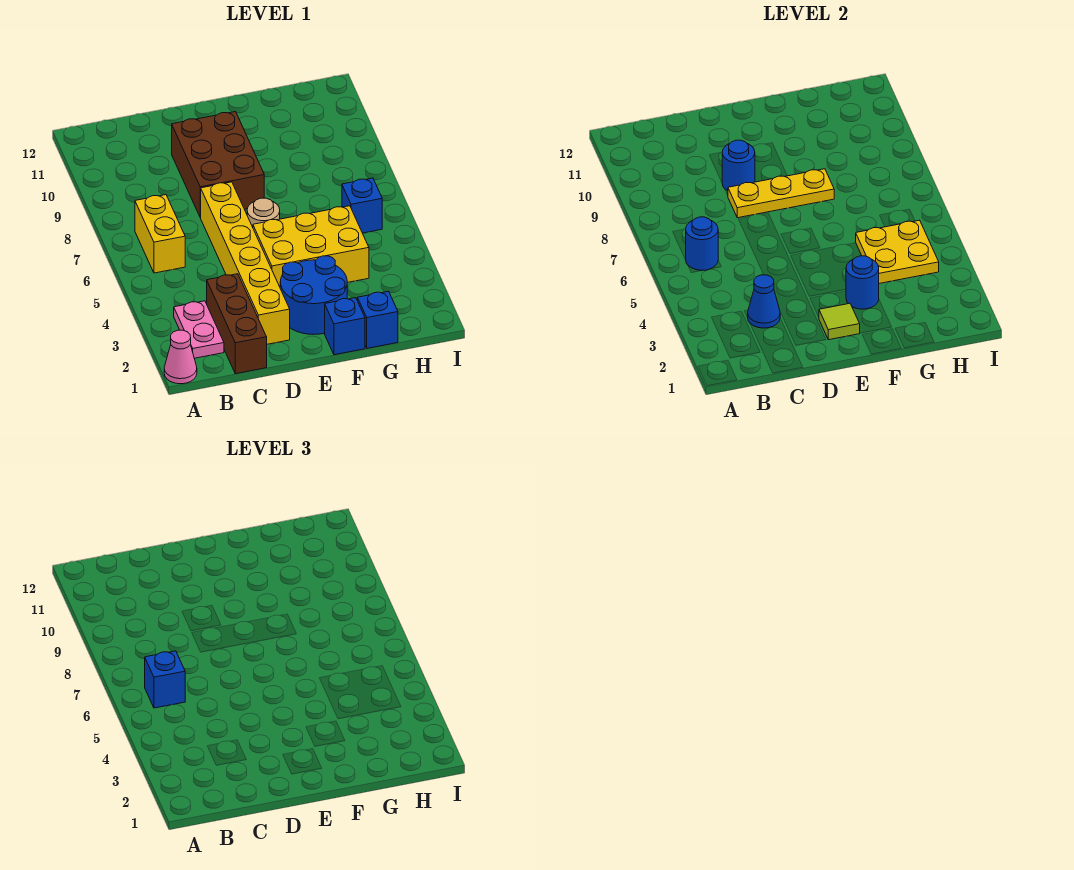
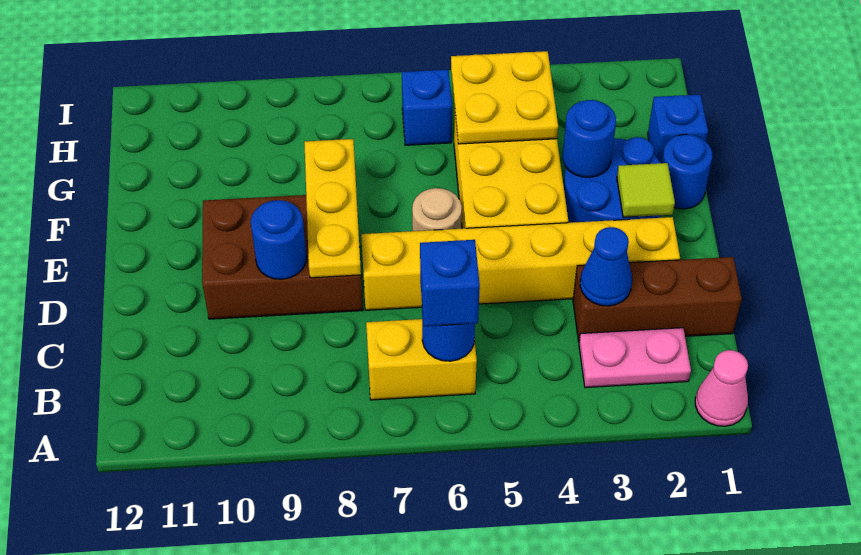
blue 1x1 brick [325,298,365,355] -> blue 1x1 round brick [662,134,712,209]

